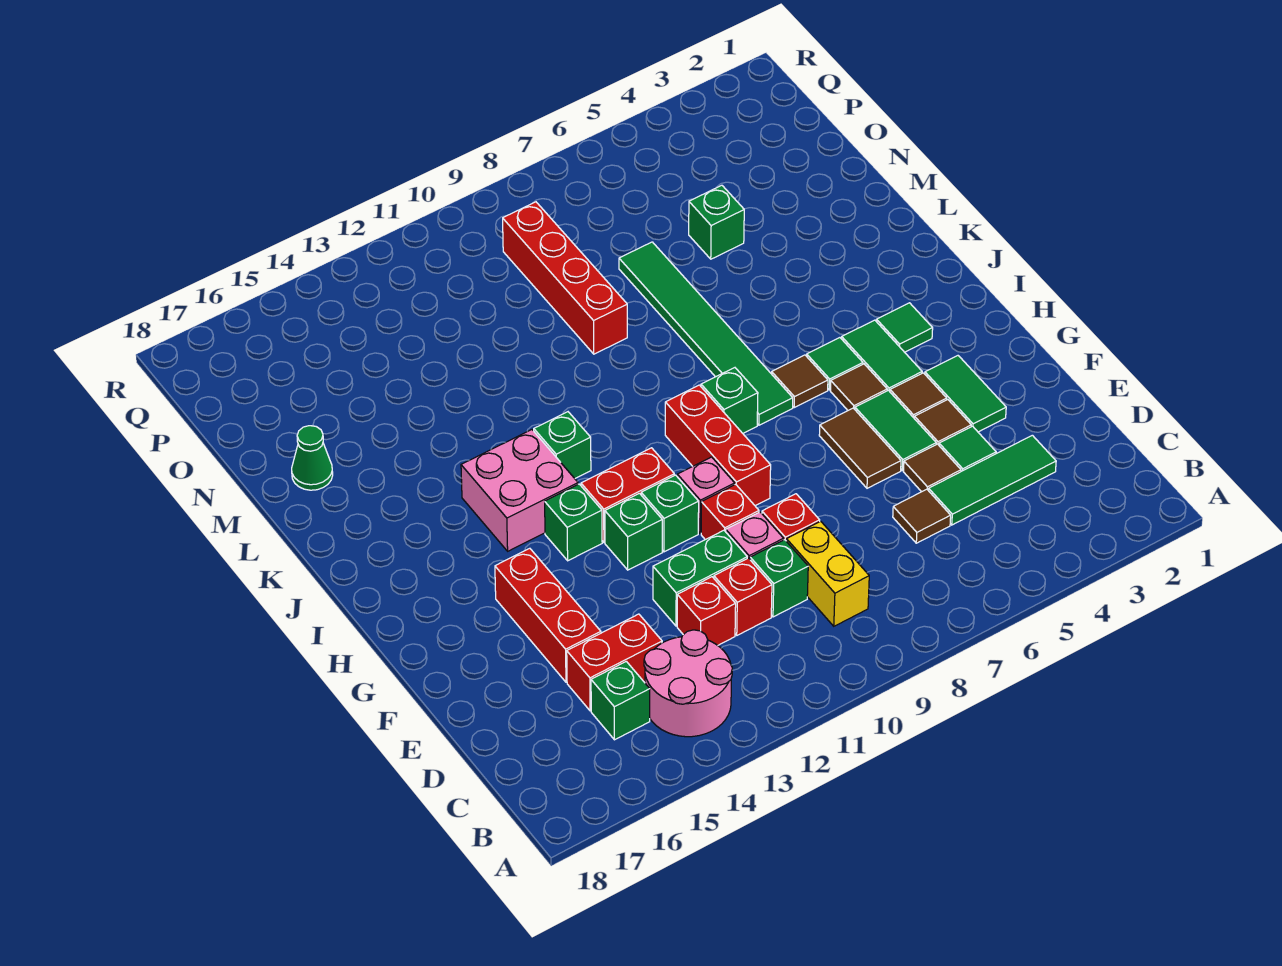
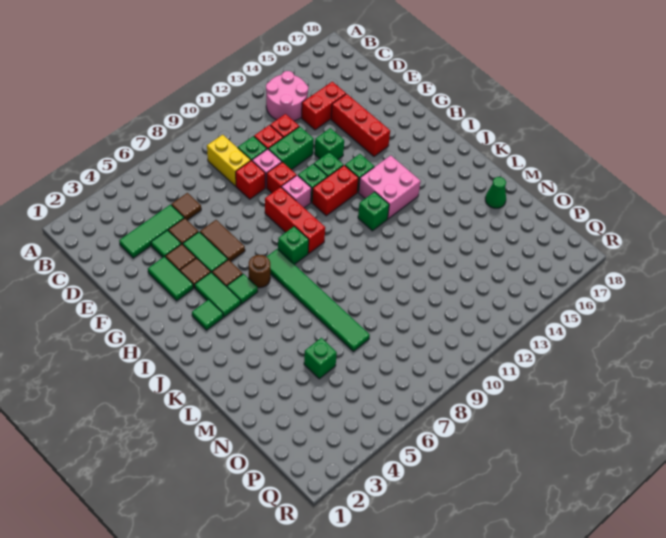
green 1x1 brick [591,661,650,740] -> green 1x1 brick moved to [315,128,344,159]
brown 1x1 tile [772,355,828,407] -> brown 1x1 round brick [249,255,270,288]
red 1x4 brick [503,202,627,354] -> none

